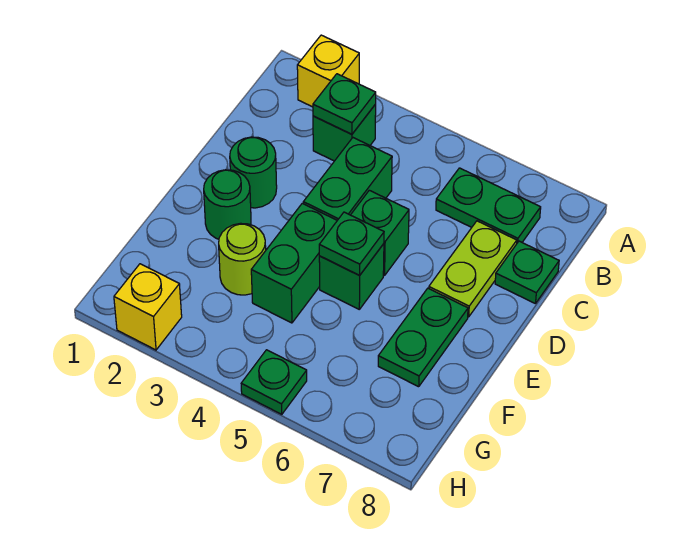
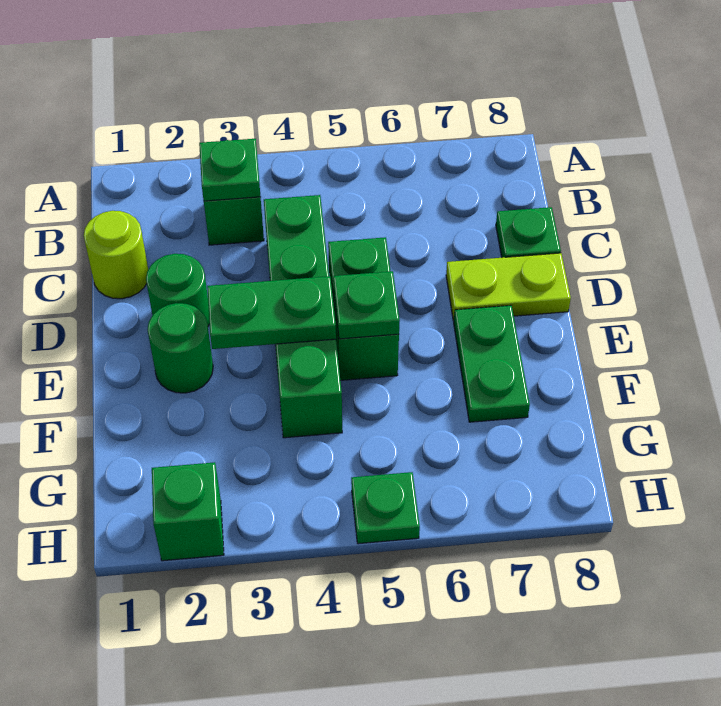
yellow 1x1 brick [297,35,359,107] -> none
green 1x2 plate [436,168,541,243] -> green 1x2 plate moved to [207,276,336,349]
lime 1x2 plate [429,221,517,317] -> lime 1x2 plate turned to [446,253,571,321]
lime 1x1 round brick [219,223,266,295] -> lime 1x1 round brick moved to [84,211,148,299]
yellow 1x1 brick [114,264,182,350] -> green 1x1 brick [152,462,224,561]

